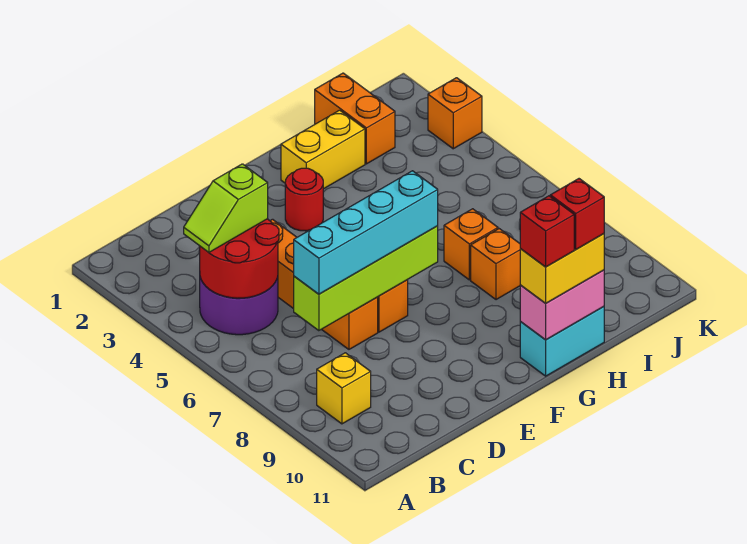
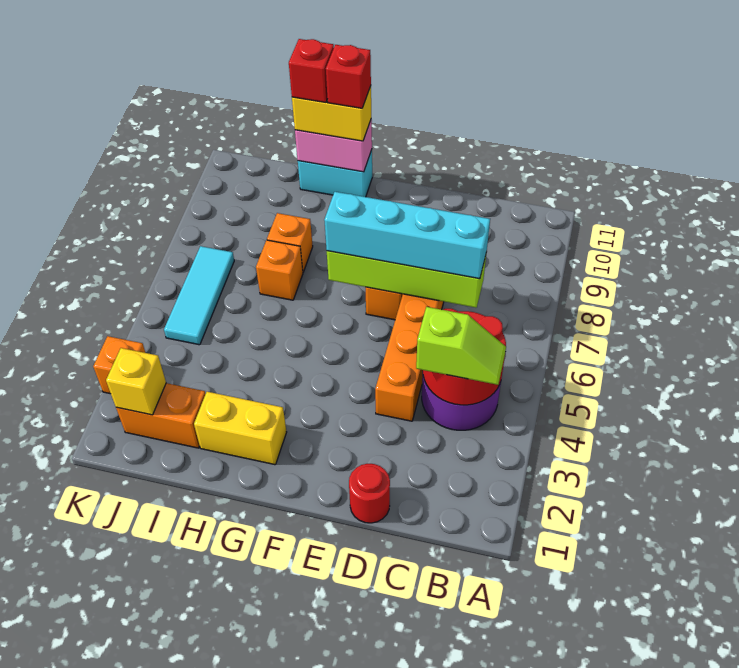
yellow 1x1 brick [317,353,371,424] -> yellow 1x1 brick moved to [106,348,166,415]
red 1x1 round brick [285,168,323,231] -> red 1x1 round brick moved to [349,464,390,523]
orange 1x2 brick [315,73,395,164] -> orange 1x2 brick turned to [116,383,205,448]
none -> cyan 1x3 tile [164,246,234,345]

